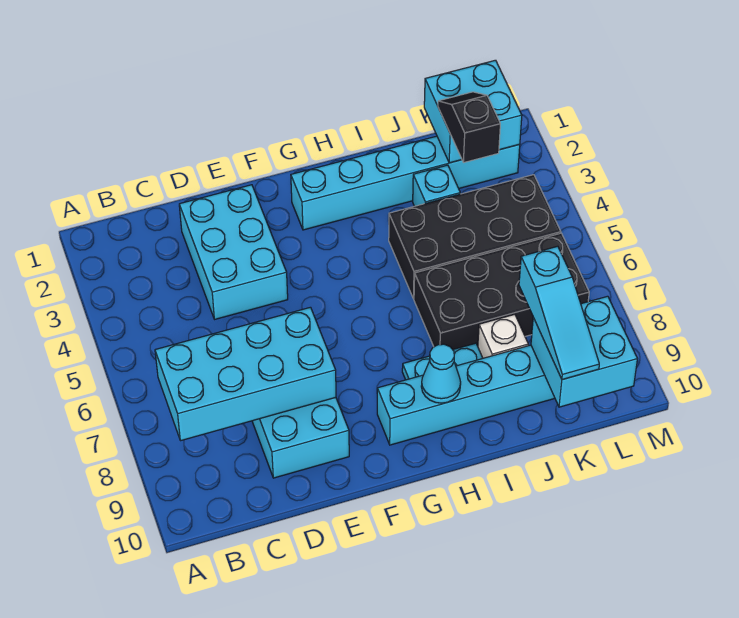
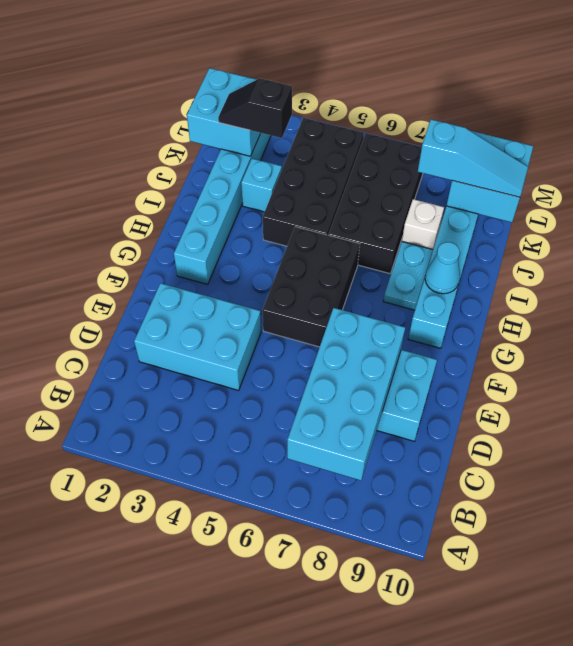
none -> black 2x3 brick [263,227,360,347]

